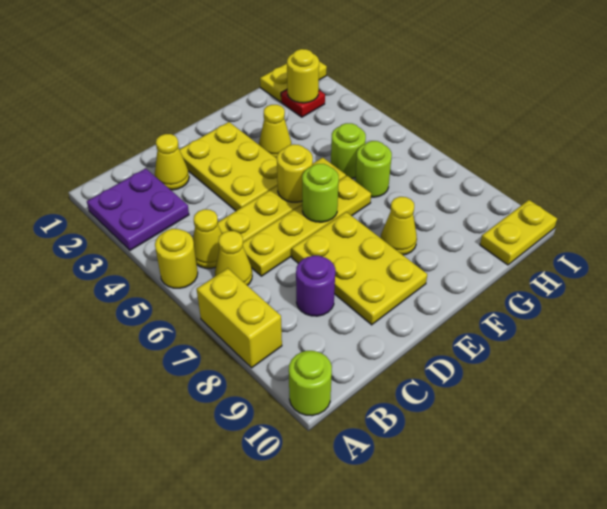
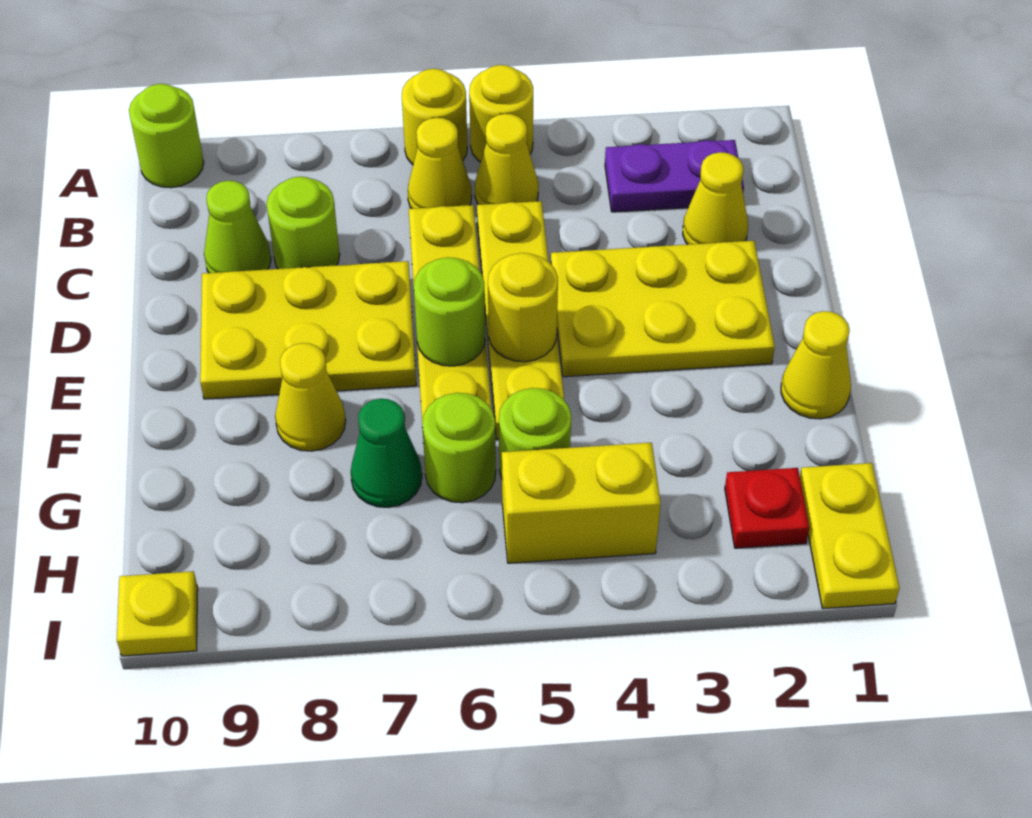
purple 2x2 plate [87,168,189,250] -> purple 1x2 plate [605,140,744,212]
yellow 1x2 brick [197,268,282,368] -> yellow 1x2 brick moved to [502,443,661,563]
purple 1x1 round brick [296,256,335,316] -> lime 1x1 round brick [267,177,340,269]
none -> lime 1x1 cone [204,181,271,273]
yellow 1x1 cone [259,105,291,158] -> yellow 1x1 cone moved to [781,311,851,419]
none -> green 1x1 cone [351,399,422,507]
yellow 1x1 round brick [287,49,319,103] -> yellow 1x1 round brick moved to [402,69,467,165]
yellow 1x2 plate [480,200,557,265] -> yellow 1x1 plate [117,571,198,656]

